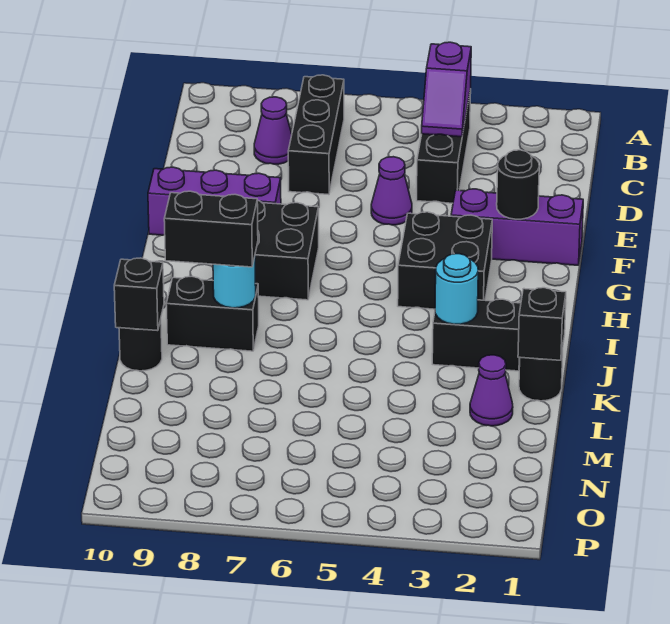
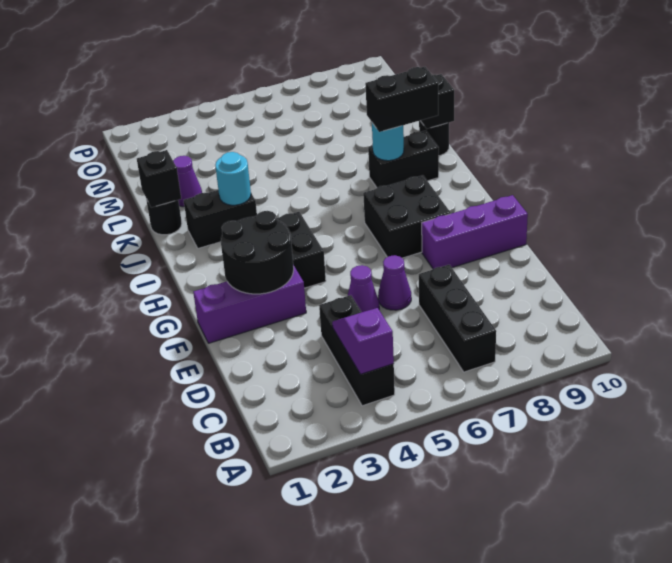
purple 1x1 cone [254,97,292,164] -> purple 1x1 cone moved to [378,255,411,310]
black 1x1 round brick [497,150,539,219] -> black 2x2 round brick [221,211,294,294]

